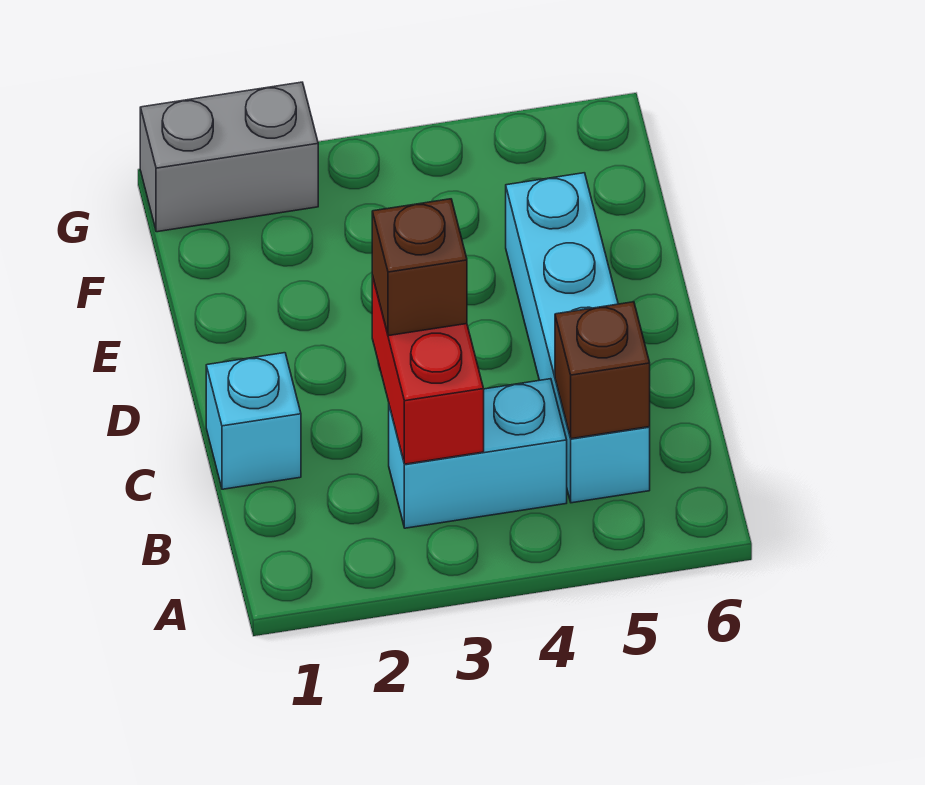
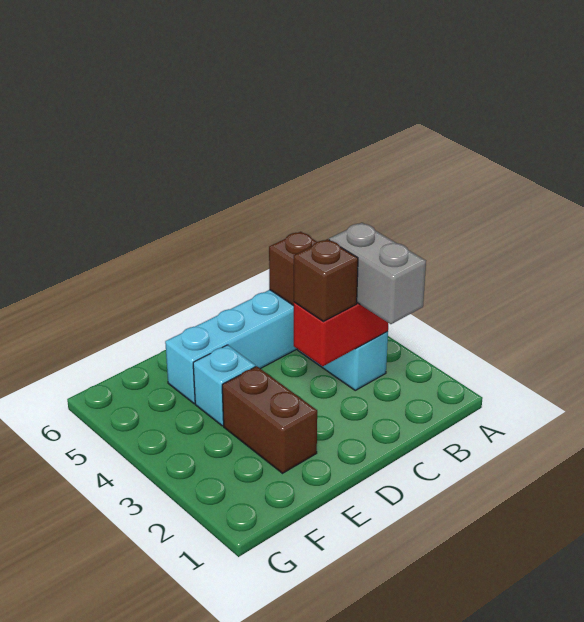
cyan 1x1 brick [206,353,301,489] -> cyan 1x1 brick moved to [193,345,255,426]
none -> brown 1x2 brick [222,366,317,473]
grey 1x2 brick [140,82,318,232] -> grey 1x2 brick moved to [329,223,426,324]

